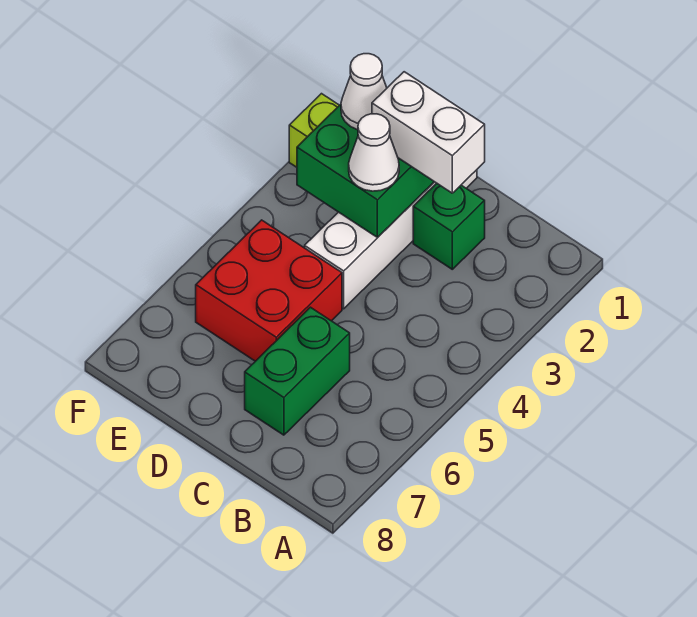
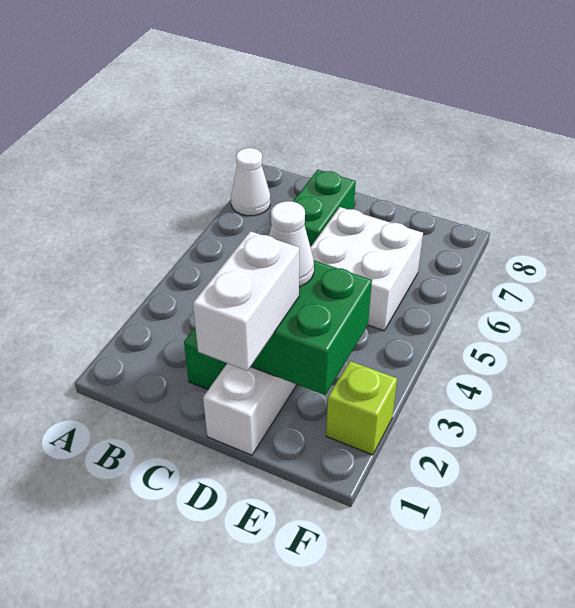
white 1x2 brick [372,72,485,193] -> white 1x2 brick turned to [193,231,299,371]
red 2x2 brick [196,220,342,361] -> white 2x2 brick [311,207,423,331]
white 1x1 cone [341,54,387,130] -> white 1x1 cone moved to [231,148,270,216]

